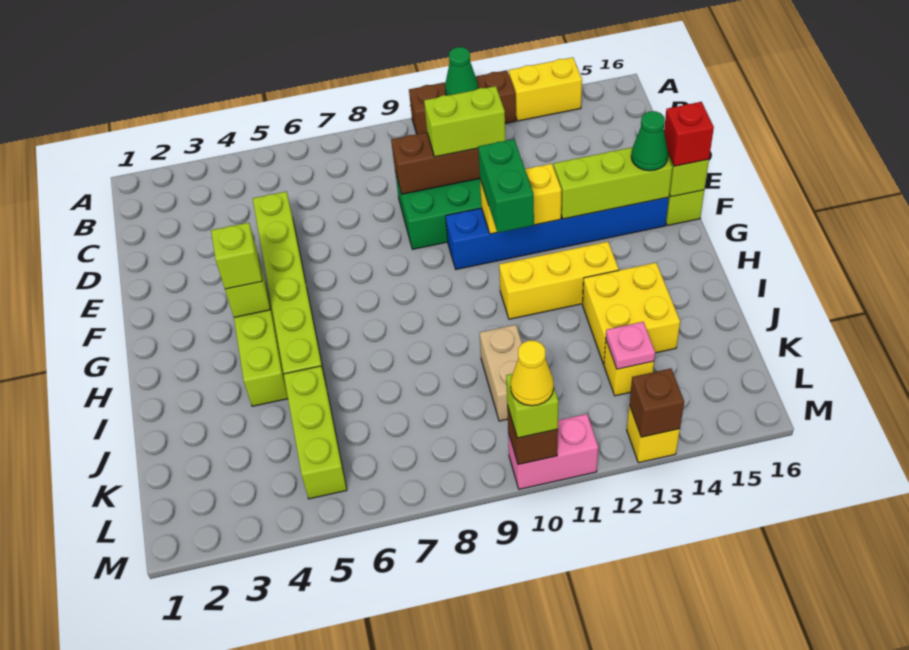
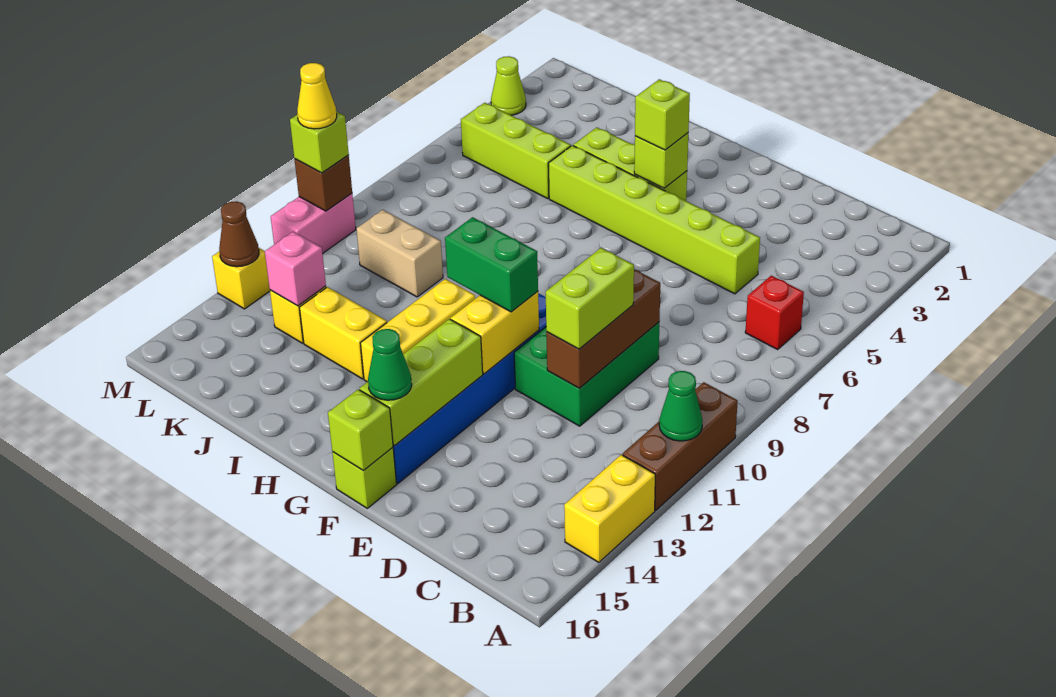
red 1x1 brick [664,102,714,166] -> red 1x1 brick moved to [745,276,804,349]
yellow 2x2 brick [583,263,680,364] -> yellow 1x2 brick [300,287,387,379]
pink 1x1 plate [606,322,655,369] -> pink 1x1 brick [265,232,326,306]
none -> lime 1x1 cone [491,56,526,115]
brown 1x1 brick [629,369,684,437] -> brown 1x1 cone [219,201,259,267]

